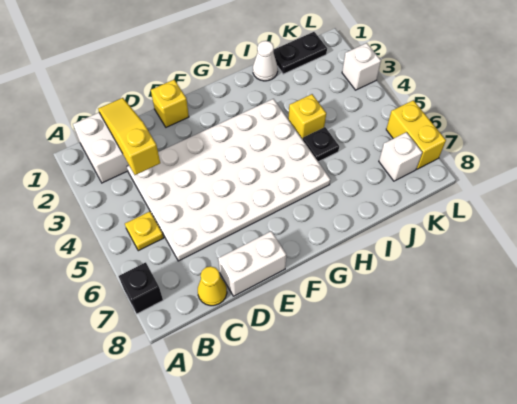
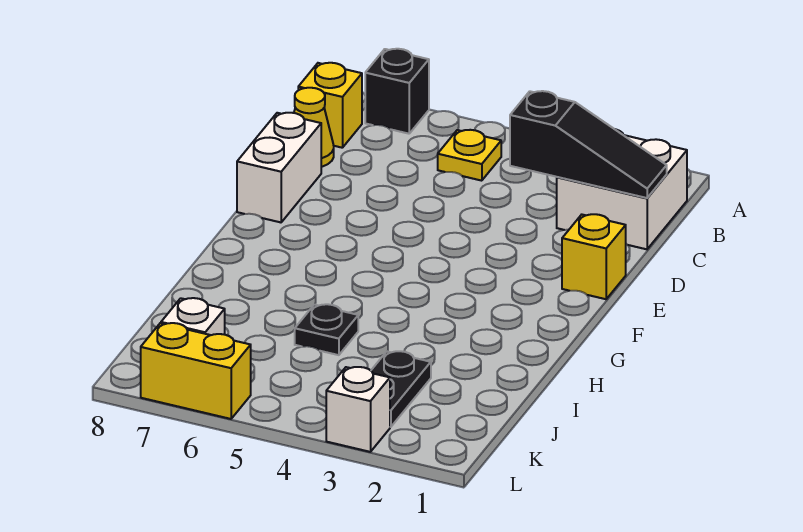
yellow 1x3 slope [98,98,160,175] -> black 1x3 slope [510,91,667,198]
white 4x6 plate [127,99,331,261] -> none
white 1x1 cone [253,41,278,81] -> none
yellow 1x1 brick [288,94,326,139] -> yellow 1x1 brick moved to [298,63,362,148]
black 1x2 plate [273,32,327,74] -> black 1x2 plate moved to [371,351,431,427]

